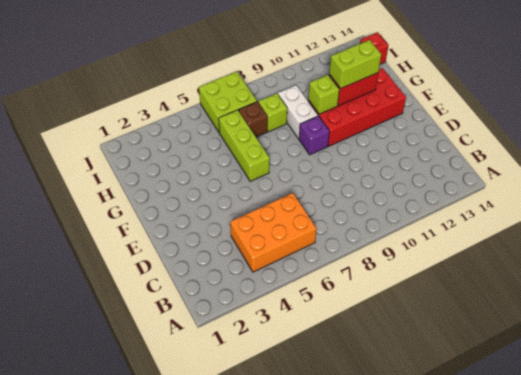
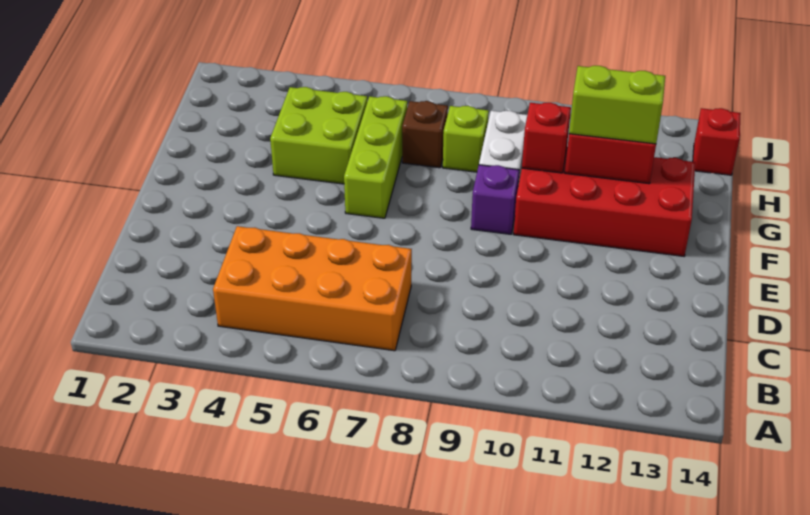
orange 2x3 brick [230,193,317,272] -> orange 2x4 brick [213,226,412,351]
lime 1x1 brick [308,75,339,114] -> red 1x1 brick [522,103,571,173]
lime 2x2 brick [199,72,257,133] -> lime 2x2 brick moved to [270,87,367,184]

